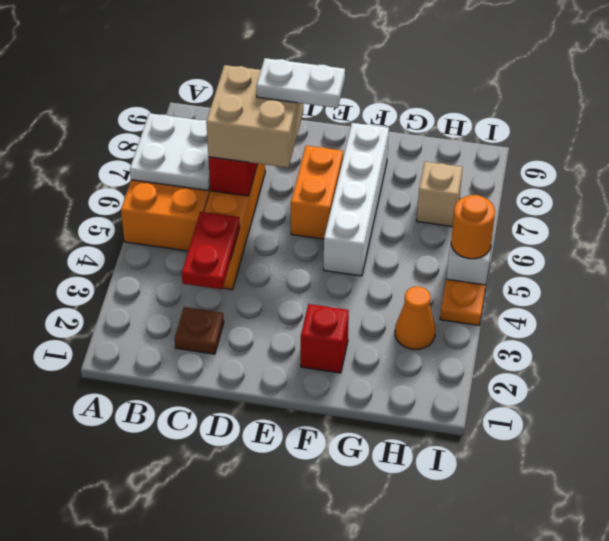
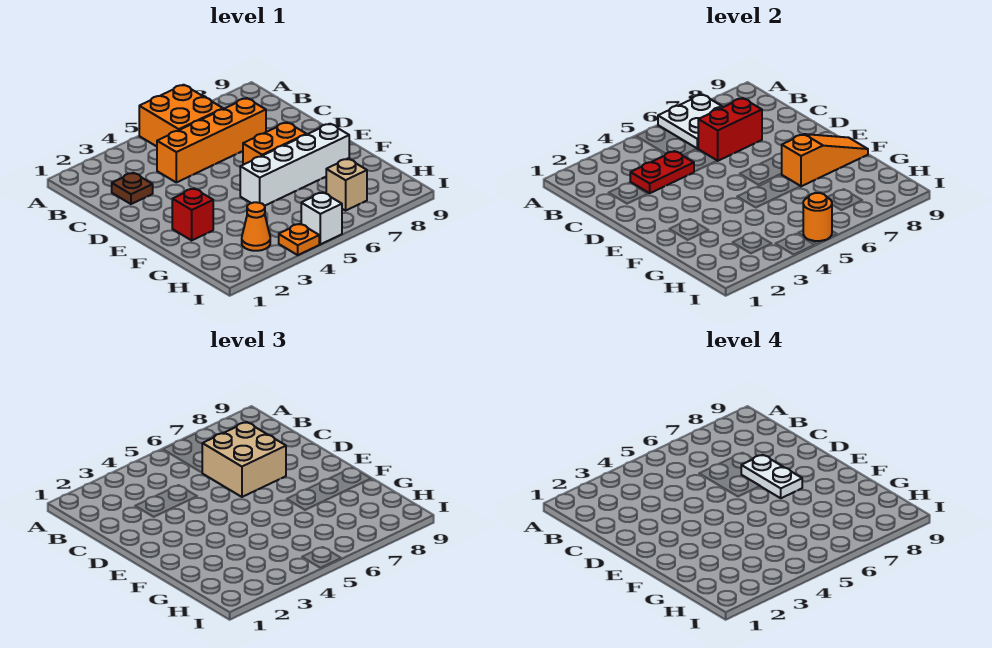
none -> orange 1x3 slope [782,134,868,186]

